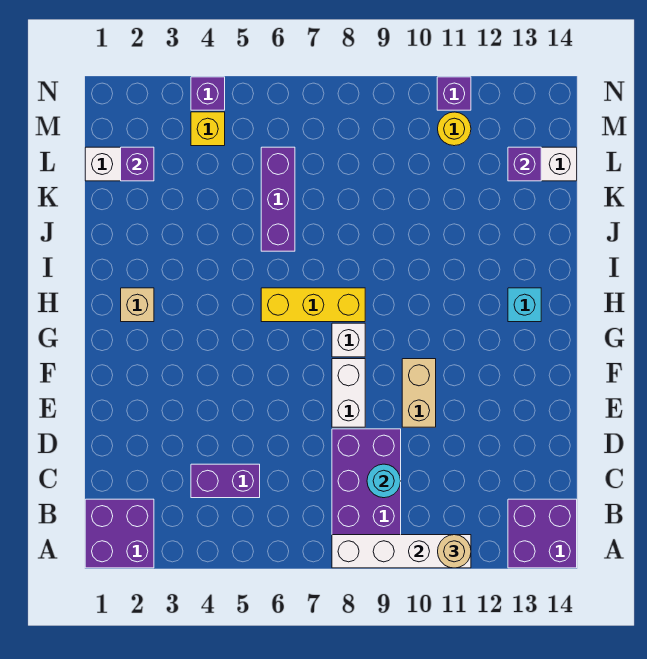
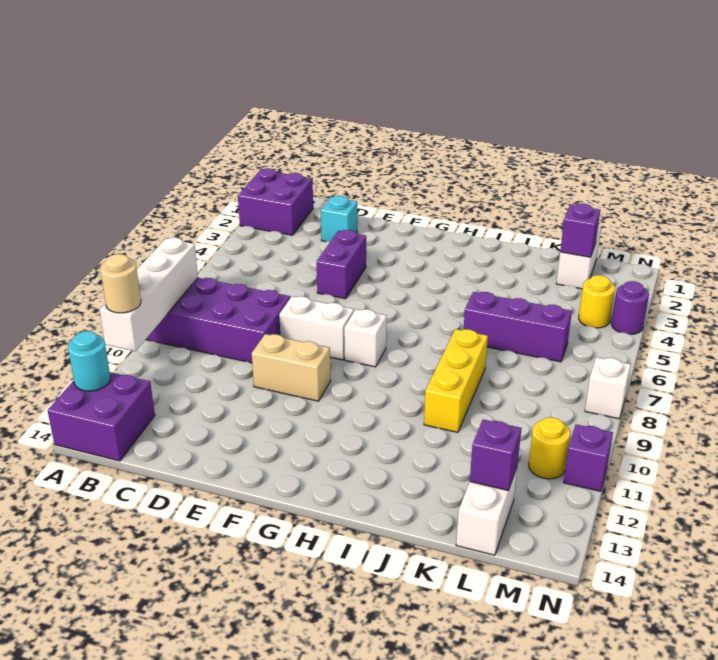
purple 1x2 brick [191,464,260,498] -> purple 1x2 brick moved to [317,230,366,299]
cyan 1x1 round brick [367,464,401,498] -> cyan 1x1 round brick moved to [68,331,110,391]
tan 1x1 brick [121,288,154,322] -> none
yellow 1x3 brick [261,288,365,322] -> yellow 1x3 brick moved to [424,329,488,432]
cyan 1x1 brick [508,288,541,322] -> cyan 1x1 brick moved to [321,196,357,242]
yellow 1x1 brick [191,112,225,146] -> yellow 1x1 round brick [579,275,615,328]
purple 1x1 brick [191,77,225,110] -> purple 1x1 round brick [611,281,649,334]
none -> white 1x1 brick [585,357,631,419]

